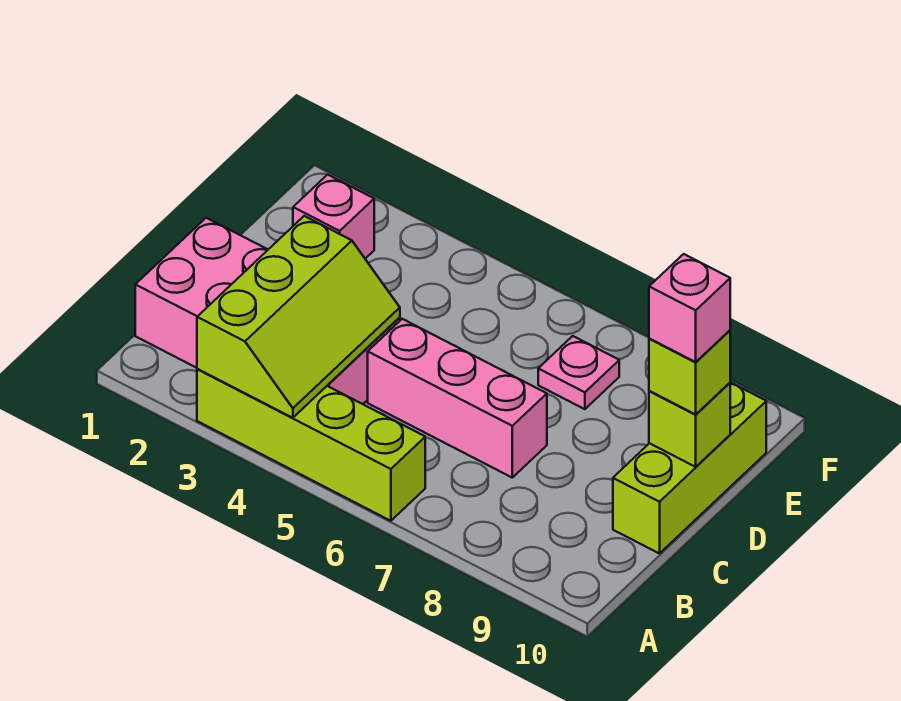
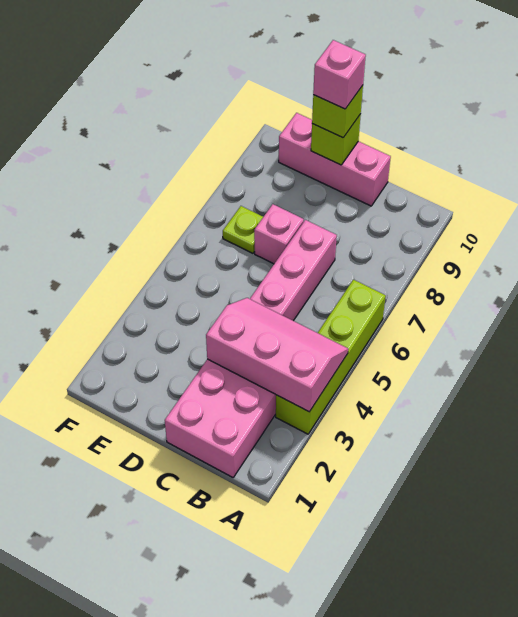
lime 2x3 slope [197,216,400,418] -> pink 2x3 slope [206,298,348,412]
lime 1x3 brick [613,382,766,554] -> pink 1x3 brick [279,113,391,206]
pink 1x1 brick [293,175,374,259] -> pink 1x1 brick moved to [254,204,304,264]
pink 1x1 plate [538,336,619,409] -> lime 1x1 plate [223,206,263,253]

